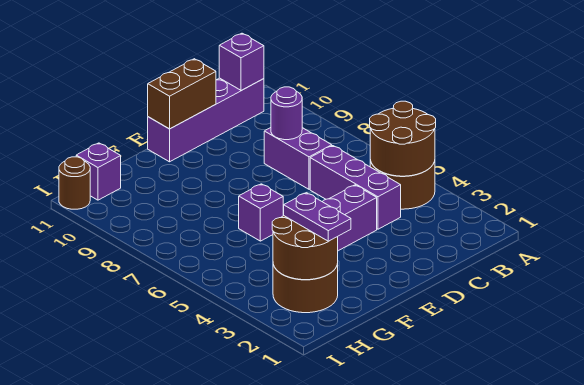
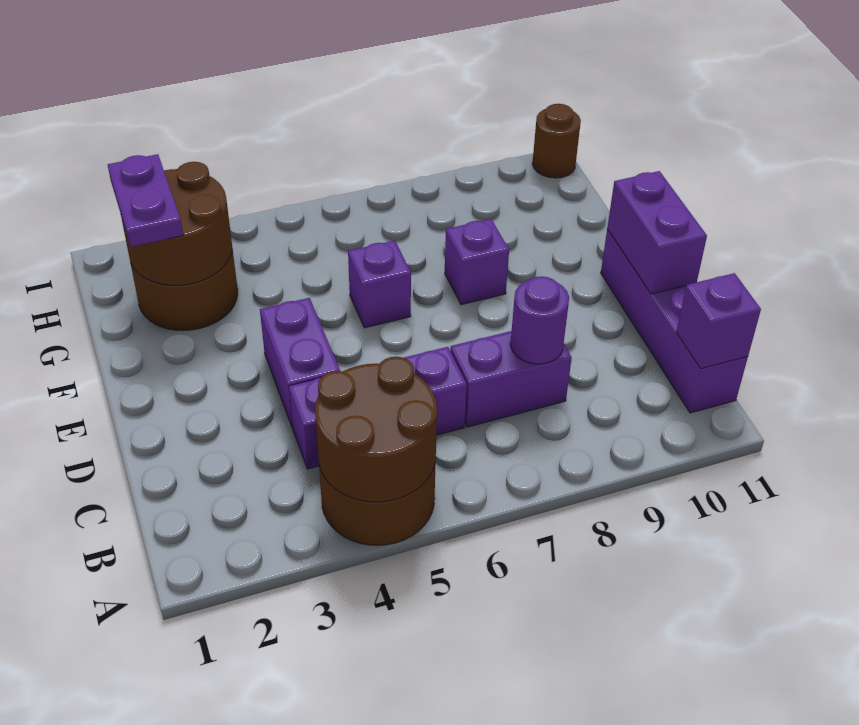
brown 1x2 brick [148,59,216,129] -> purple 1x2 brick [607,171,707,294]
purple 1x2 plate [283,193,351,241] -> purple 1x2 plate turned to [108,154,183,247]
purple 1x1 brick [76,143,121,200] -> purple 1x1 brick moved to [445,219,509,305]

